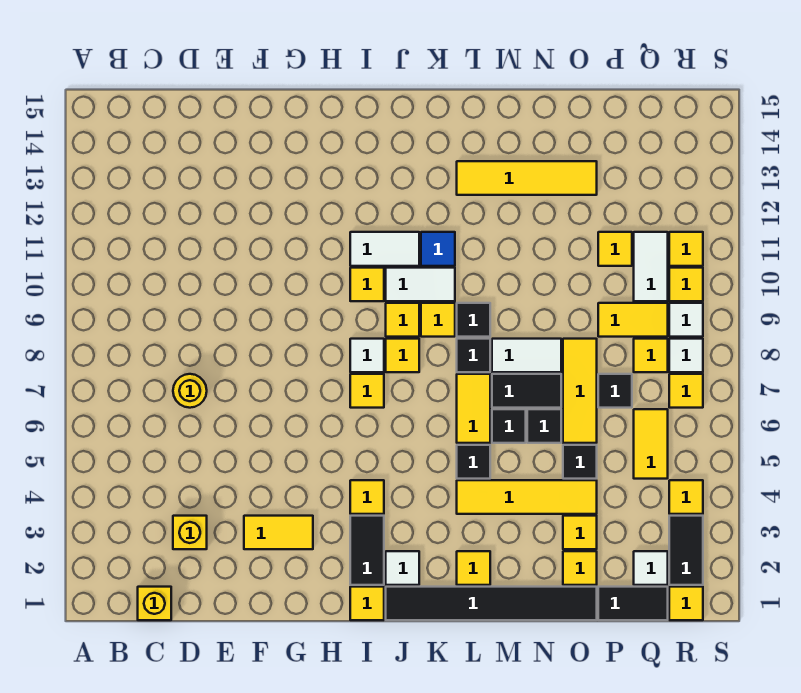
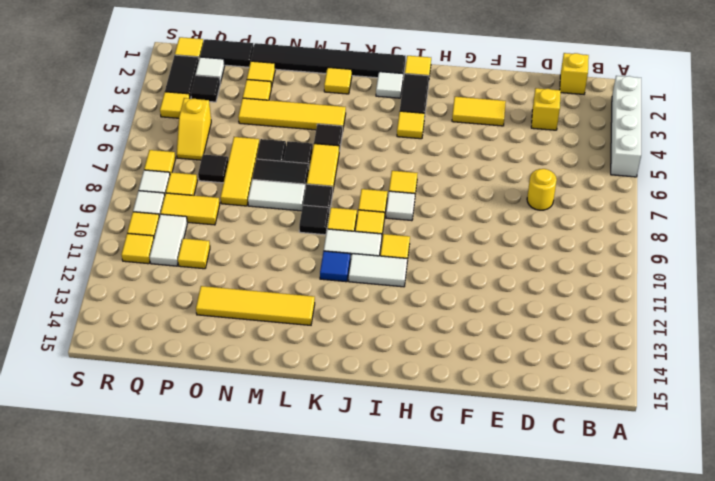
none -> white 1x4 brick [611,76,641,177]
black 1x1 tile [563,445,597,479] -> black 1x1 tile moved to [191,75,220,102]
yellow 1x2 tile [634,409,668,479] -> yellow 1x2 slope [177,98,211,160]

